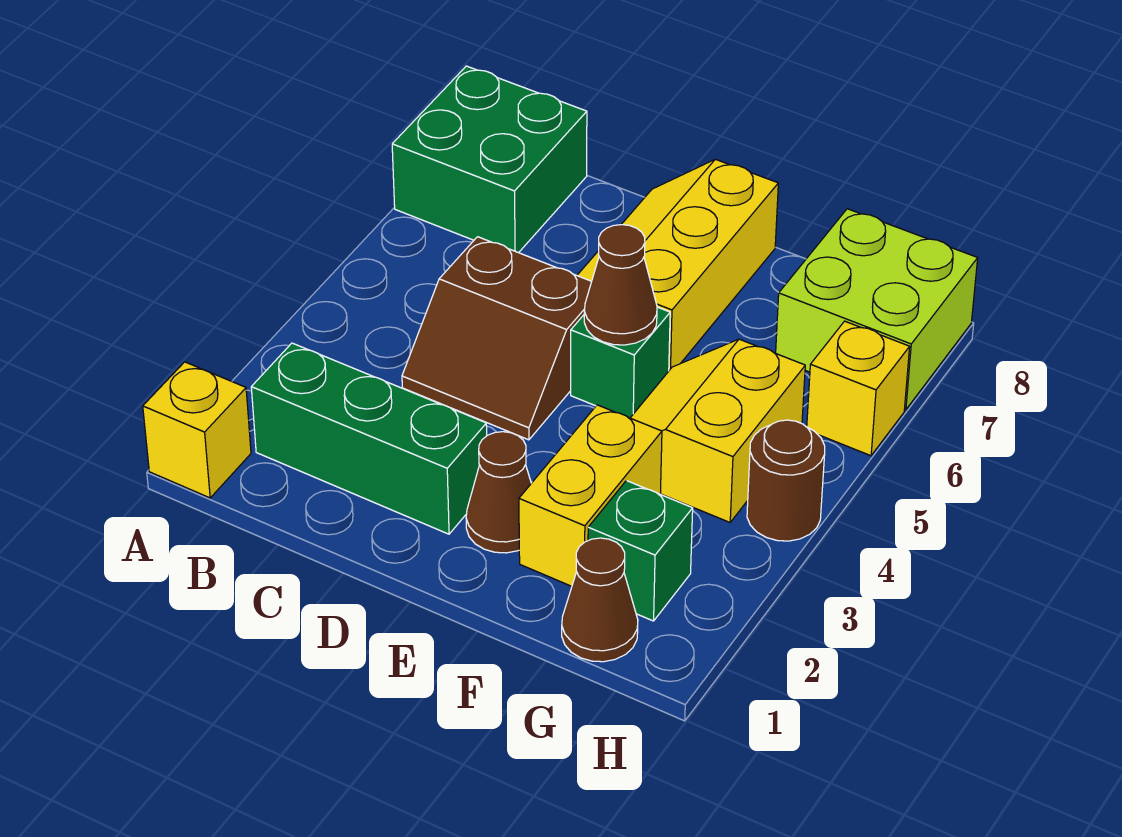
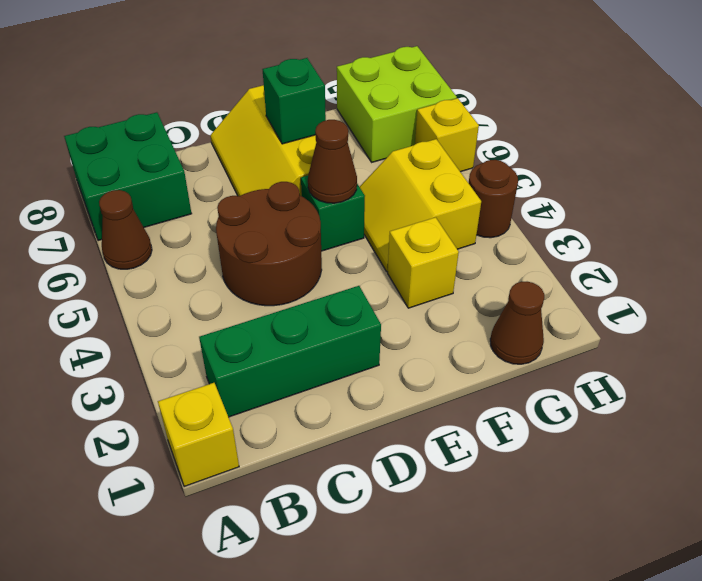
brown 2x2 slope [402,237,592,440] -> brown 2x2 round brick [216,182,322,306]
brown 1x1 cone [466,432,531,553] -> brown 1x1 cone moved to [99,190,152,269]
yellow 1x2 brick [519,405,662,586] -> yellow 1x1 brick [388,217,459,308]
green 1x1 brick [588,481,693,621] -> green 1x1 brick moved to [263,58,326,144]

